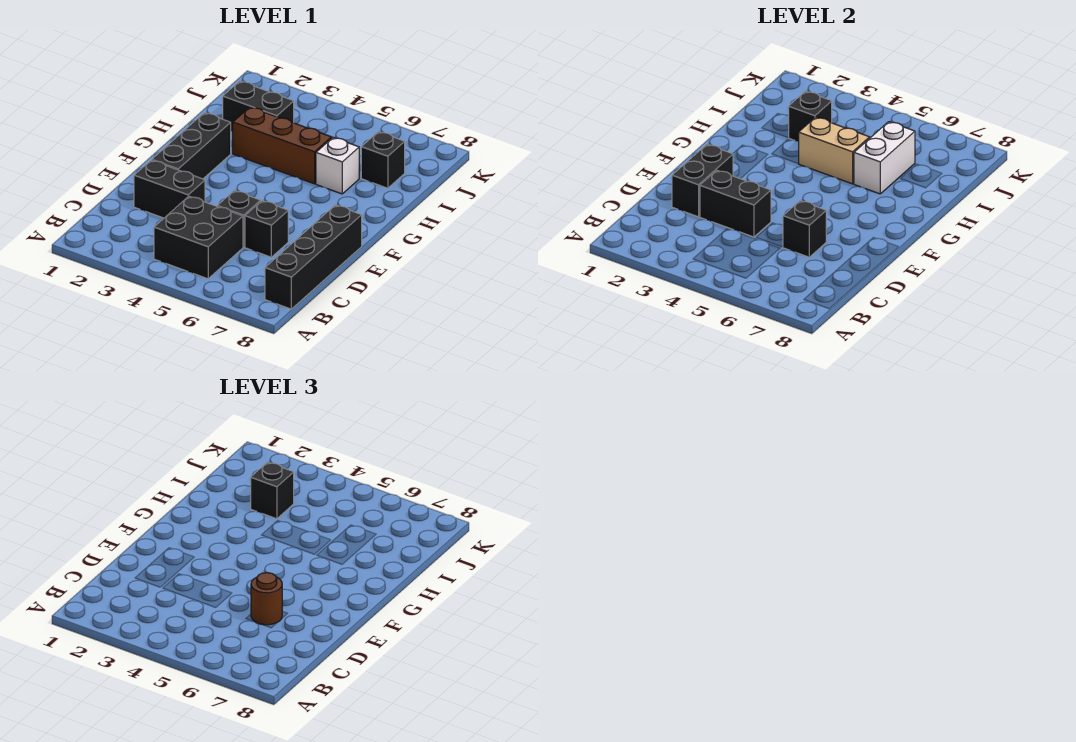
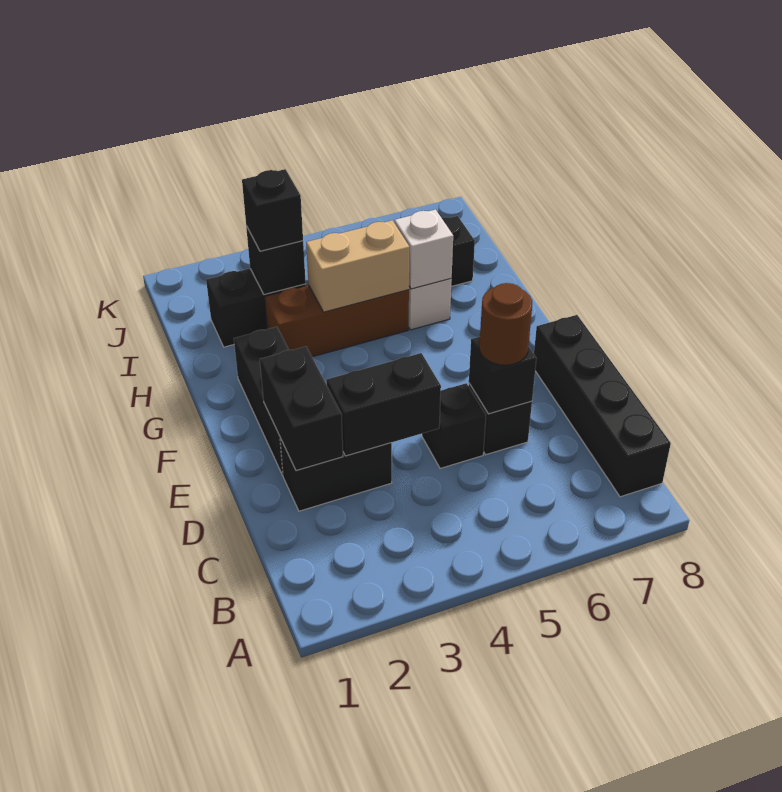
black 2x2 brick [154,196,243,279] -> none
white 1x2 brick [854,122,915,194] -> white 1x1 brick [395,210,453,289]

